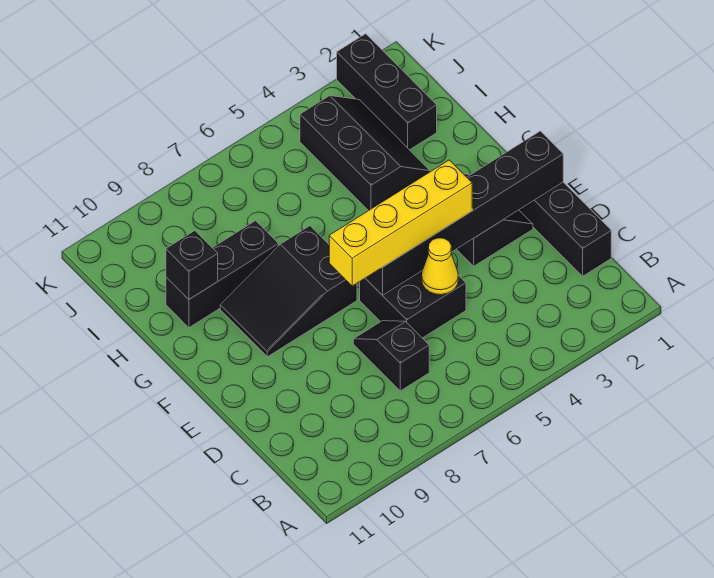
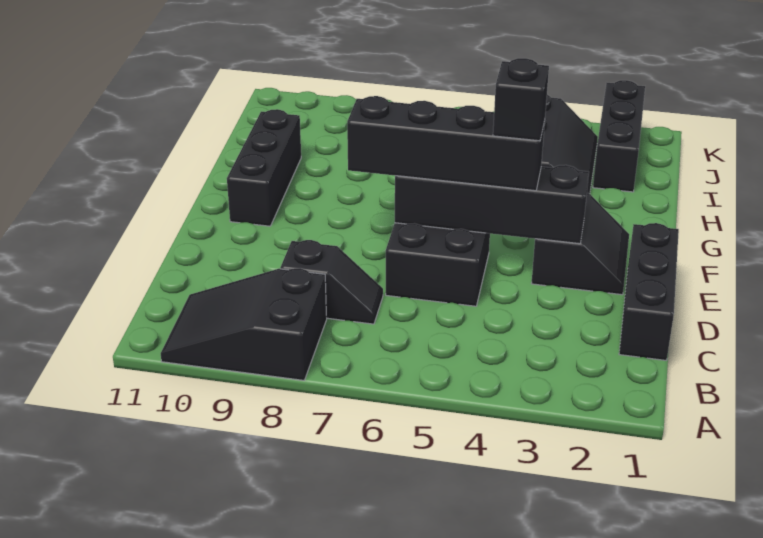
black 1x2 slope [353,321,429,391] -> black 1x2 slope turned to [280,240,383,324]
yellow 1x1 cone [422,238,458,295] -> none
black 1x6 brick [366,131,563,295] -> black 1x4 brick [395,165,589,244]
yellow 1x4 brick [329,160,472,286] -> black 1x4 brick [347,96,545,191]
black 2x3 slope [220,226,357,357] -> black 2x3 slope moved to [161,268,327,380]
black 1x3 brick [166,221,279,328] -> black 1x3 brick turned to [227,109,301,226]
black 1x1 brick [166,231,218,299] -> black 1x1 brick moved to [493,58,549,141]

